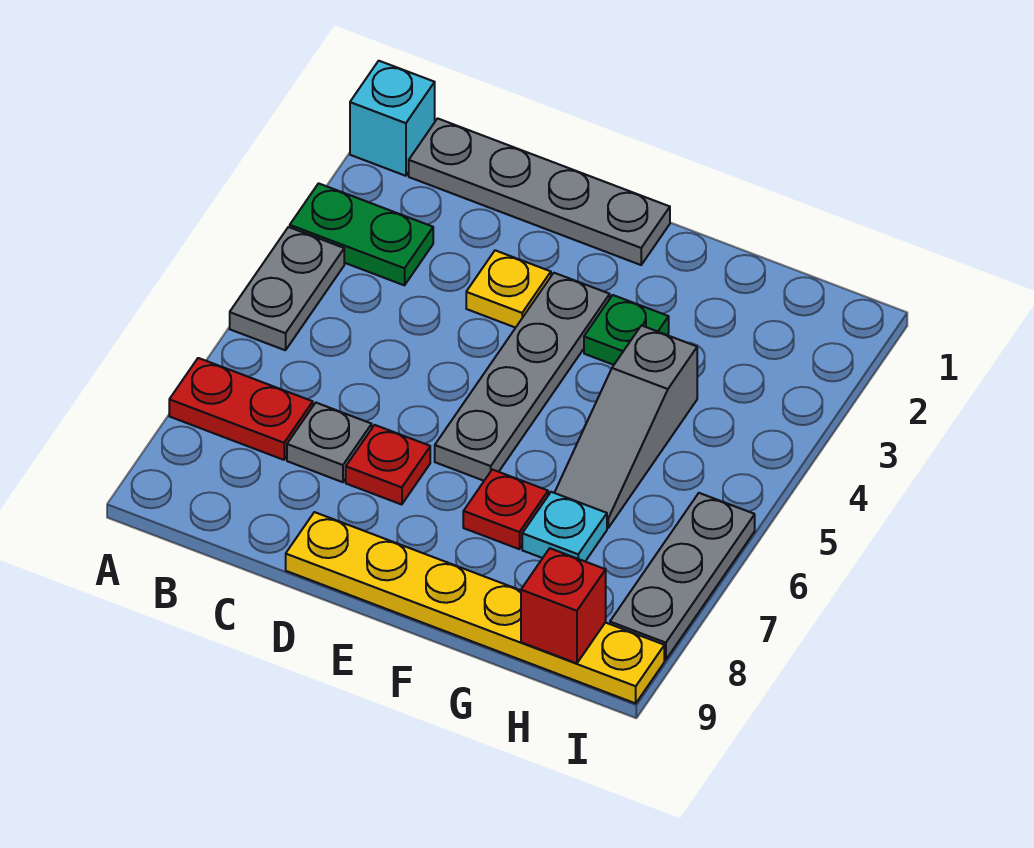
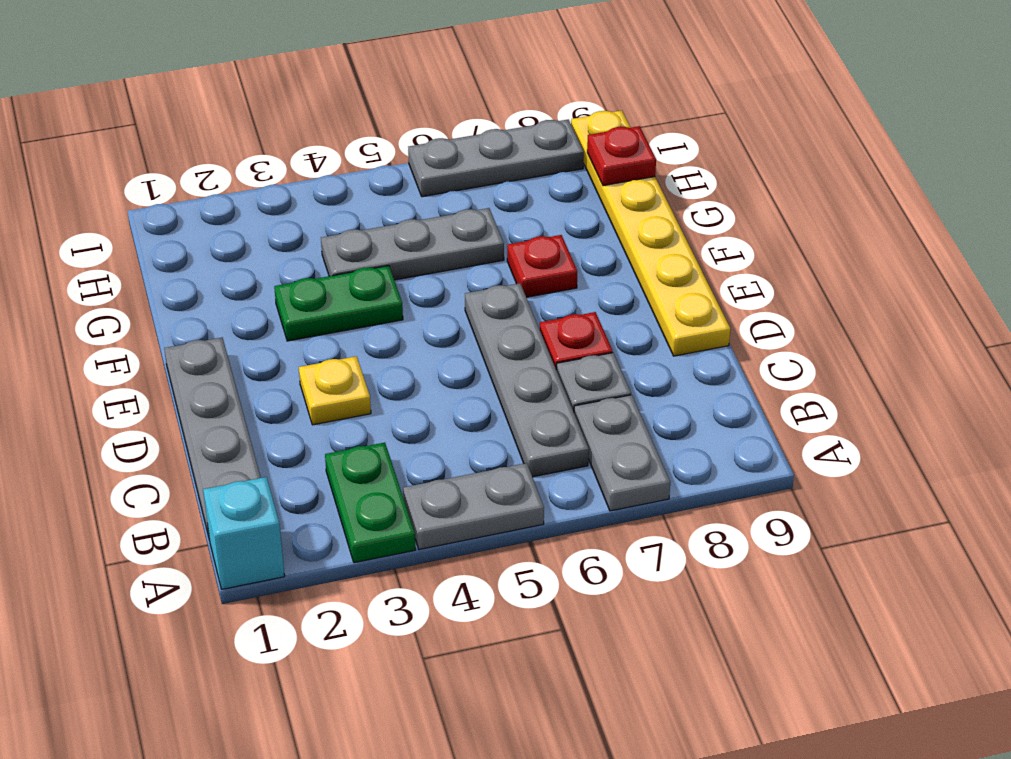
red 1x2 plate [169,358,313,460] -> grey 1x2 plate [574,395,670,511]
grey 1x4 plate [435,273,610,481] -> grey 1x4 plate turned to [465,283,589,477]
green 1x1 plate [584,295,669,365] -> green 1x2 plate [274,266,403,341]
grey 1x3 slope [555,326,697,528] -> grey 1x3 plate [321,208,504,280]
cyan 1x1 plate [522,492,607,561] -> none
red 1x1 brick [521,548,606,663] -> red 1x1 plate [587,126,656,186]

